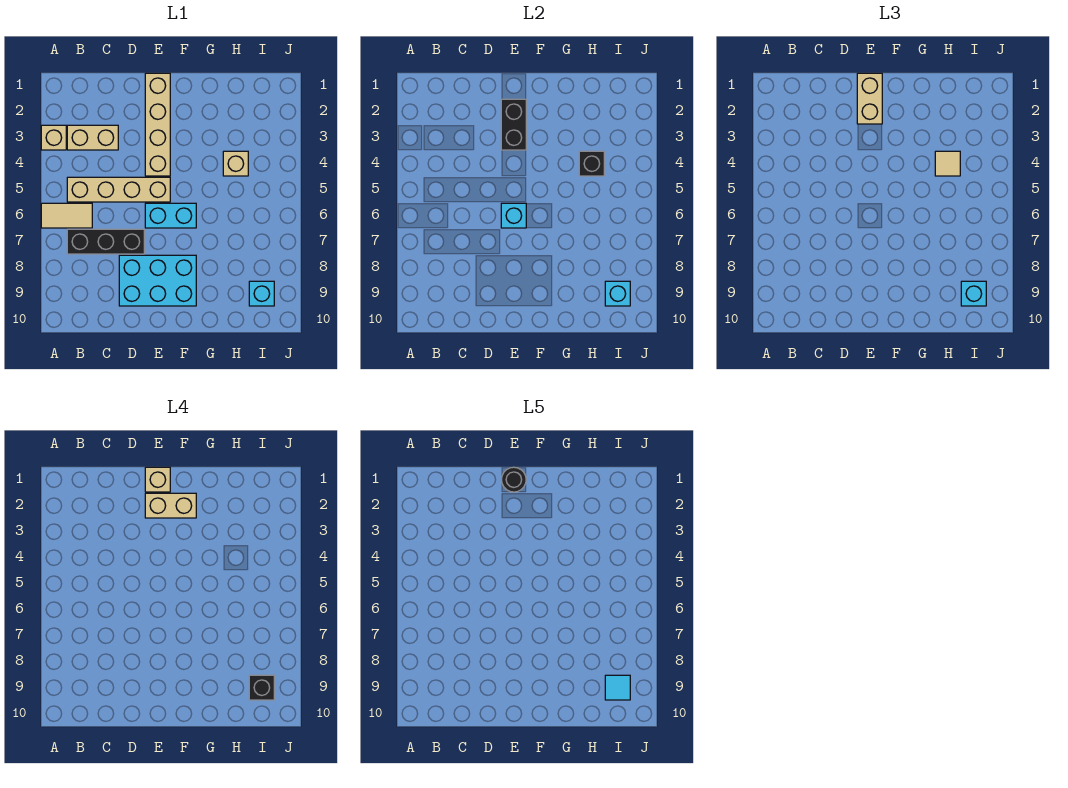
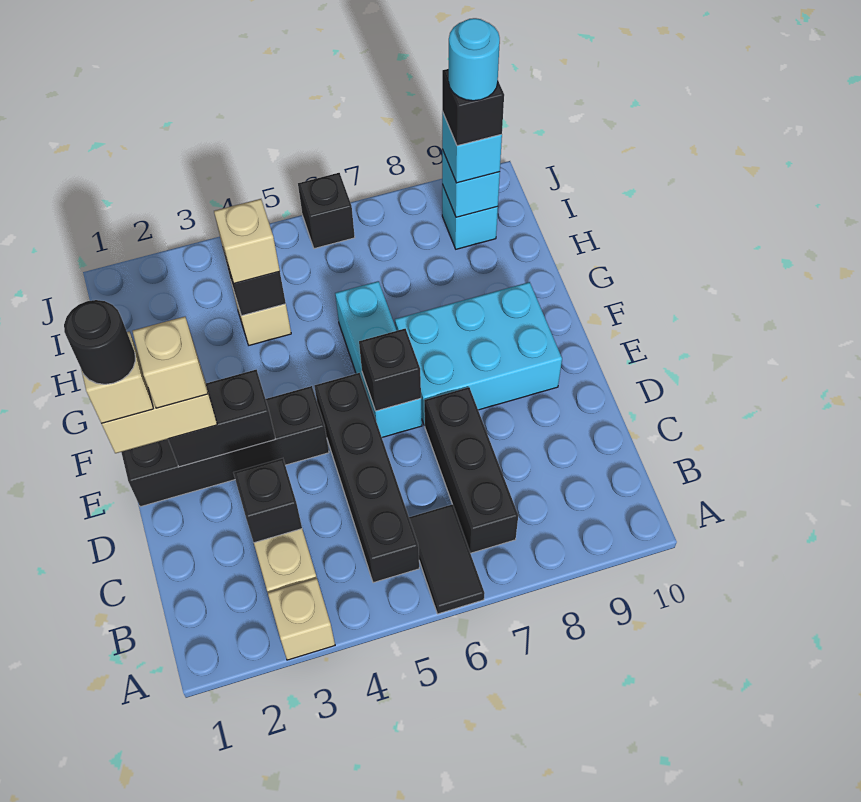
tan 1x2 tile [41,203,92,228] -> black 1x2 tile [409,504,485,614]
tan 1x4 brick [67,177,170,202] -> black 1x4 brick [314,373,419,583]
none -> black 1x1 brick [233,458,302,543]
cyan 2x3 brick [119,255,196,306] -> cyan 2x3 brick turned to [395,282,562,425]
tan 1x4 brick [145,73,170,176] -> black 1x4 brick [121,386,329,507]
tan 1x2 brick [145,493,196,518] -> tan 1x1 brick [133,317,208,408]
cyan 1x2 brick [145,203,196,228] -> cyan 1x3 brick [335,281,422,437]
cyan 1x1 brick [501,203,526,228] -> black 1x1 brick [359,329,421,411]
tan 1x1 tile [935,151,960,176] -> tan 1x1 brick [214,199,280,283]
cyan 1x1 tile [605,675,630,700] -> cyan 1x1 round brick [449,18,500,101]
none -> black 1x1 brick [298,173,355,249]

